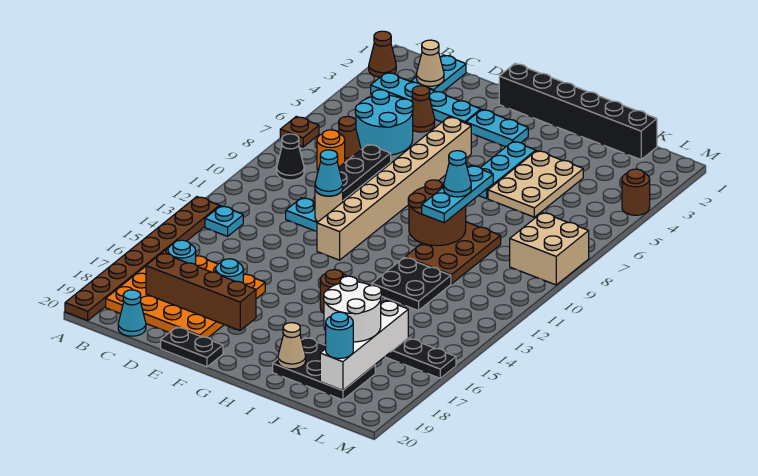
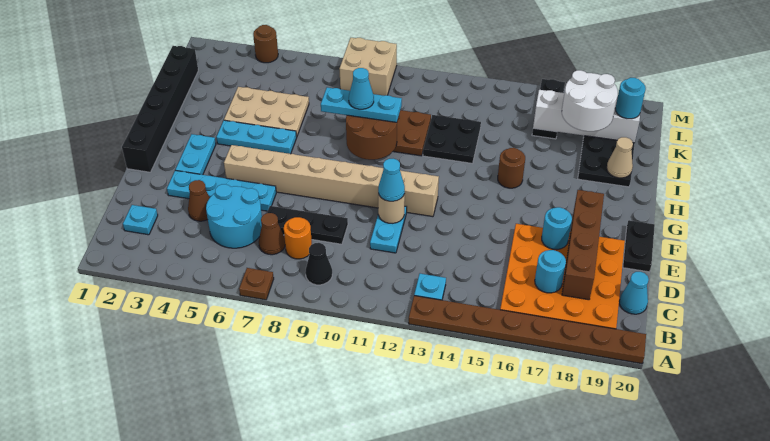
brown 1x1 cone [369,31,396,77] -> none
cyan 1x4 plate [371,72,481,123] -> cyan 1x4 plate turned to [167,170,276,211]
cyan 1x2 plate [411,55,466,92] -> cyan 1x1 plate [123,205,158,235]
tan 1x1 cone [416,40,444,86] -> none

